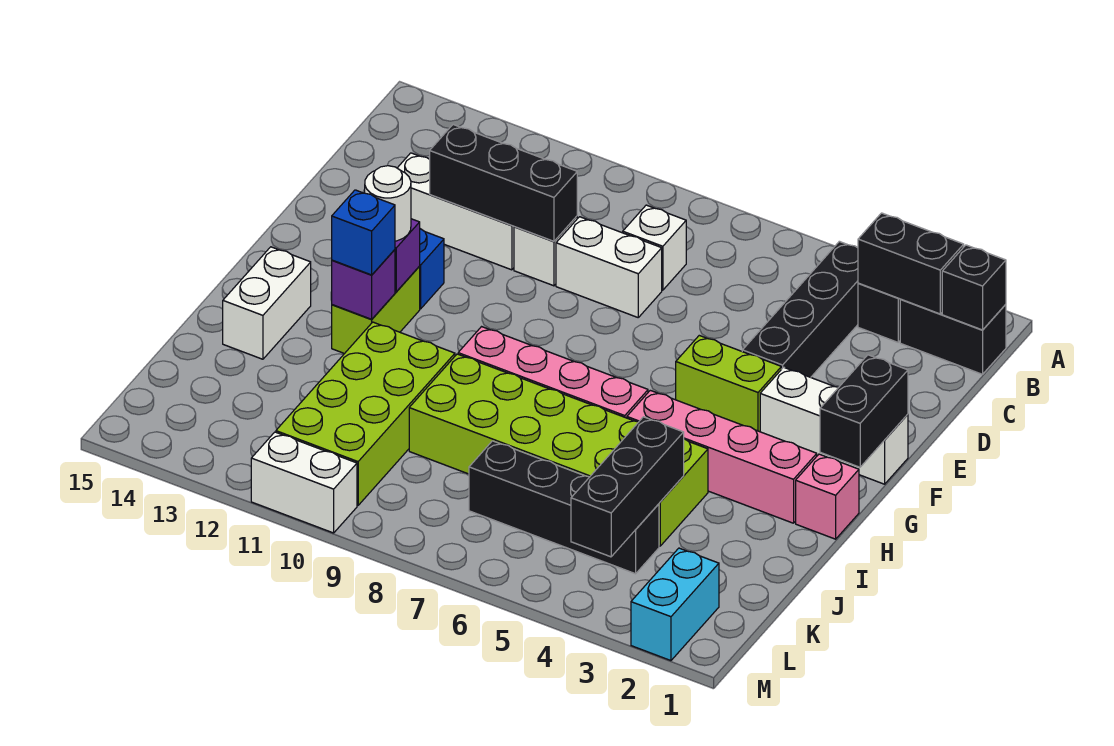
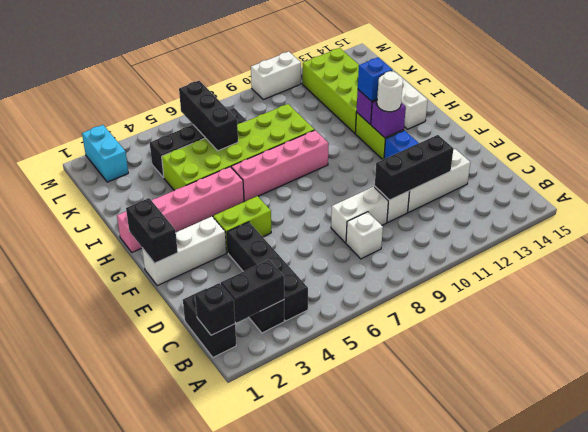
black 1x2 brick [900,299,1006,374] -> black 1x2 brick turned to [183,288,236,357]
lime 2x4 brick [276,322,455,505] -> lime 2x4 brick moved to [302,48,359,133]
black 1x3 brick [571,417,684,557] -> black 1x3 brick moved to [179,81,238,151]

